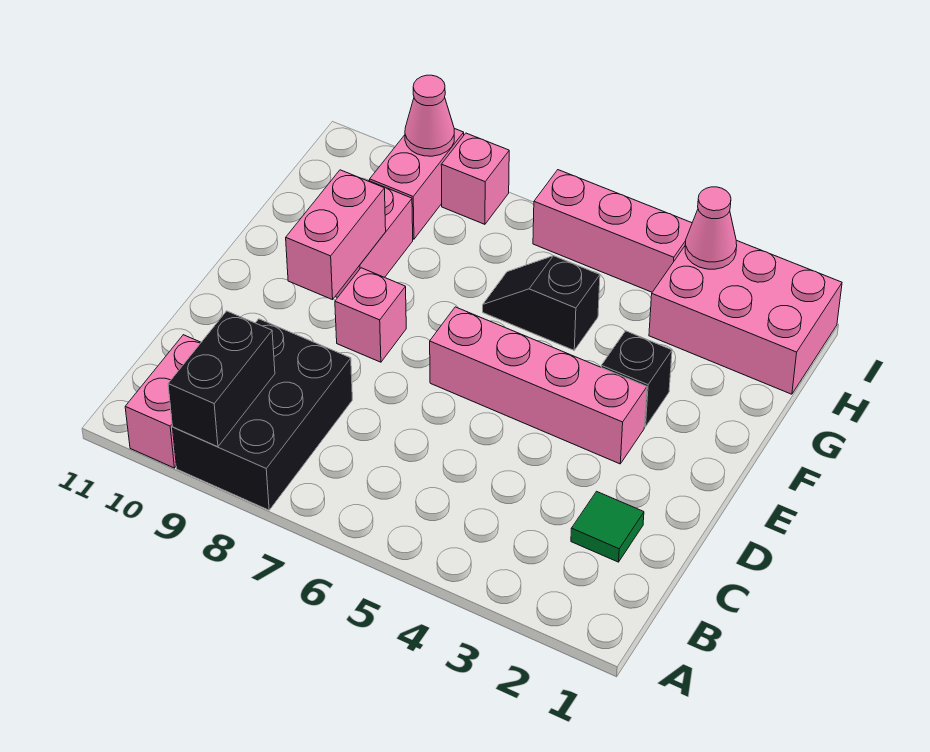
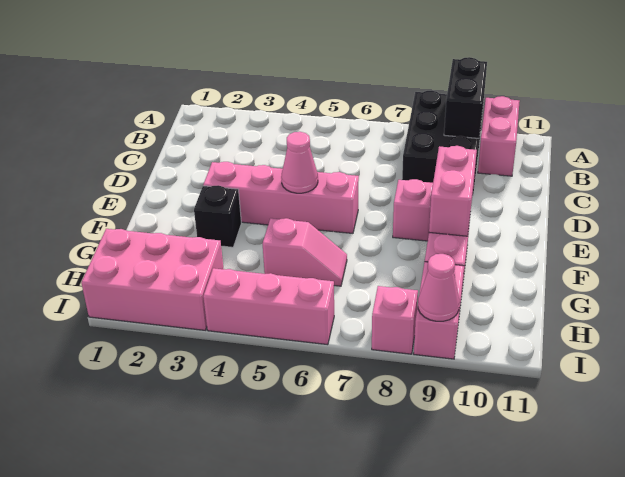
green 1x1 tile [571,491,644,562] -> none
black 1x2 slope [483,256,600,350] -> pink 1x2 slope [262,218,347,286]
pink 1x1 cone [685,187,737,269] -> pink 1x1 cone moved to [281,132,318,193]

